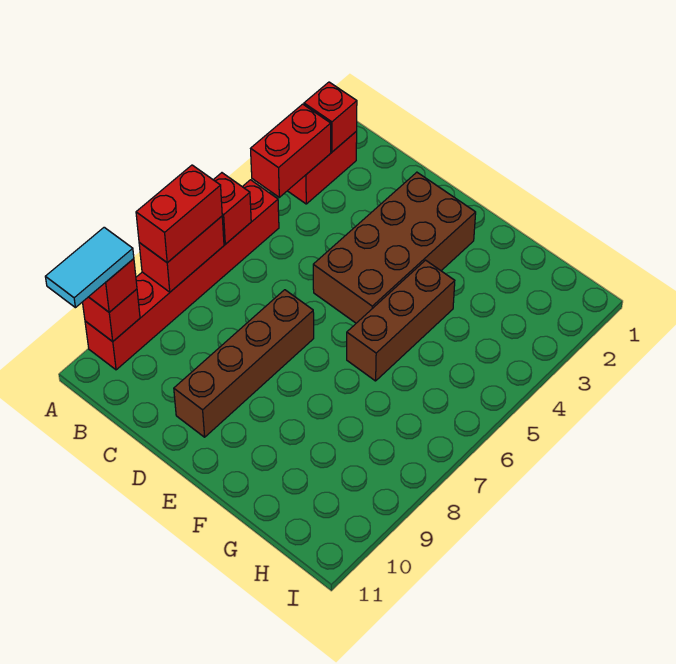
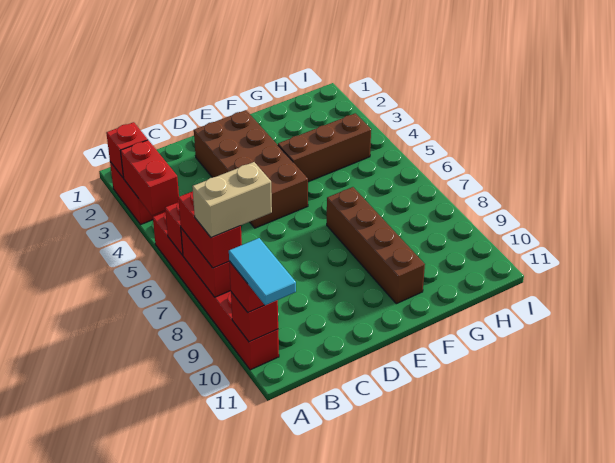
none -> tan 1x2 brick [192,162,272,238]
brown 1x4 brick [174,290,314,437] -> brown 1x4 brick moved to [327,187,425,304]
brown 1x3 brick [347,260,455,381] -> brown 1x3 brick turned to [278,113,371,182]

